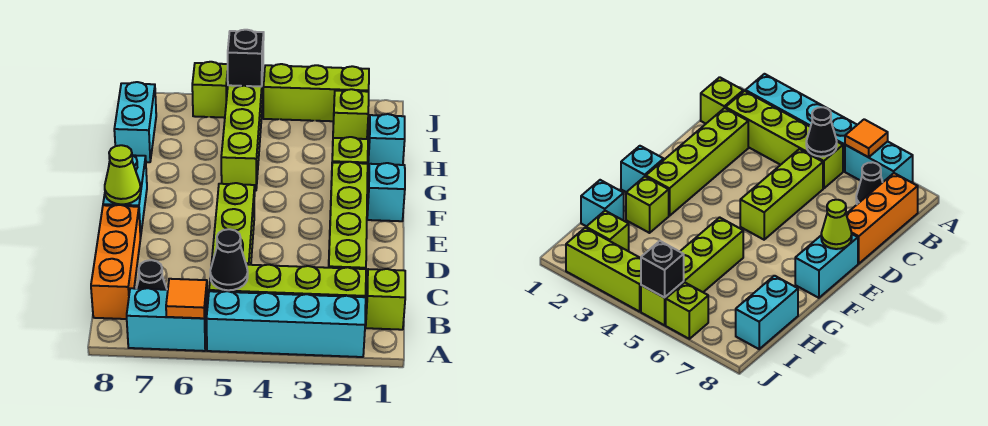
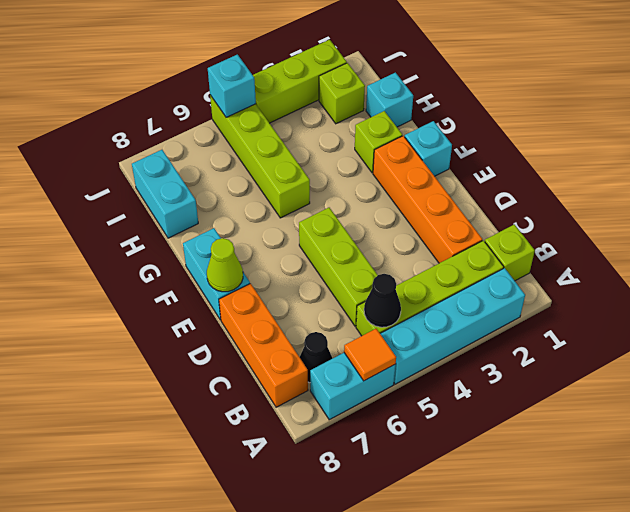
lime 1x4 brick [329,162,368,269] -> orange 1x4 brick [373,136,482,263]
black 1x1 brick [228,30,264,87] -> cyan 1x1 brick [208,55,256,117]
lime 1x1 brick [192,62,228,118] -> none

